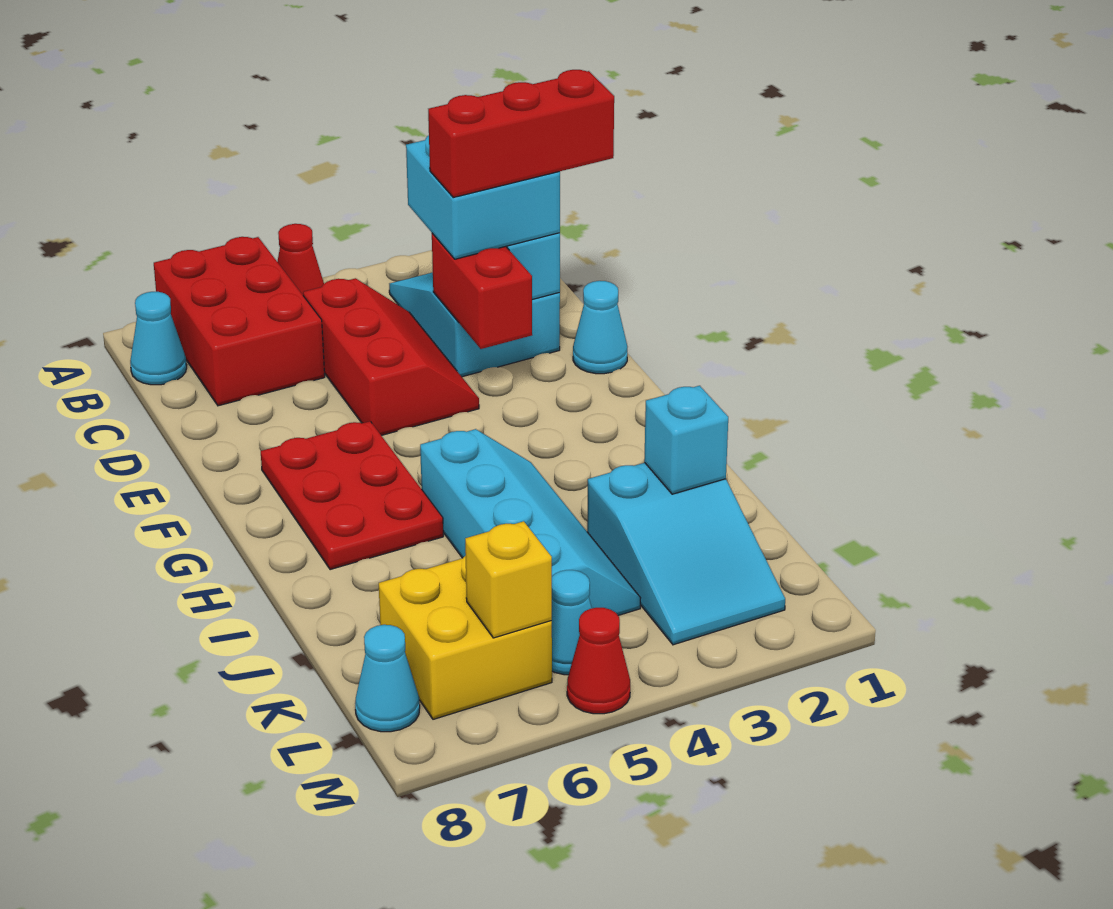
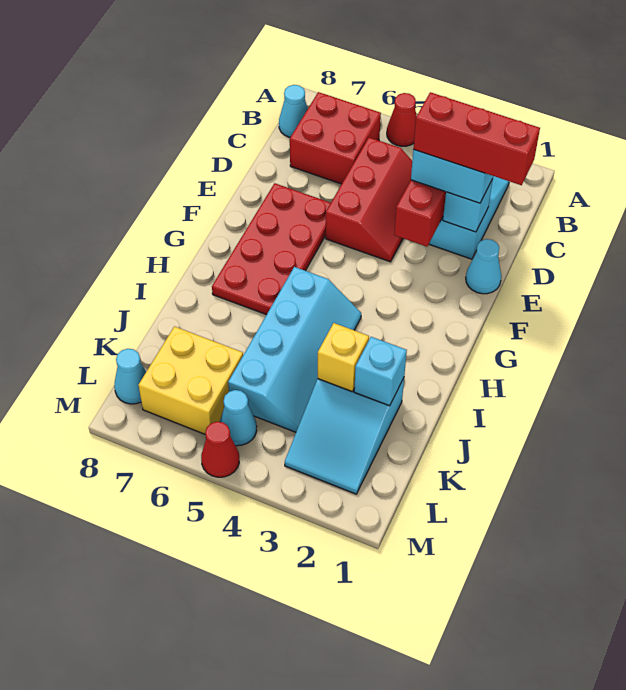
red 2x3 brick [154,237,325,406] -> red 2x2 brick [290,92,381,184]
red 2x3 plate [261,421,443,570] -> red 2x4 plate [212,183,331,315]
yellow 1x1 brick [465,521,552,638] -> yellow 1x1 brick moved to [318,323,369,392]

